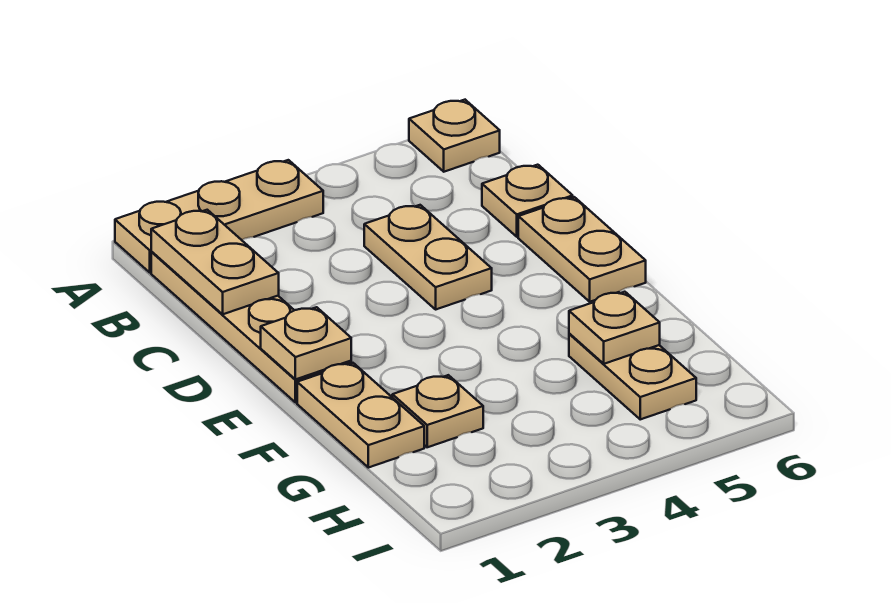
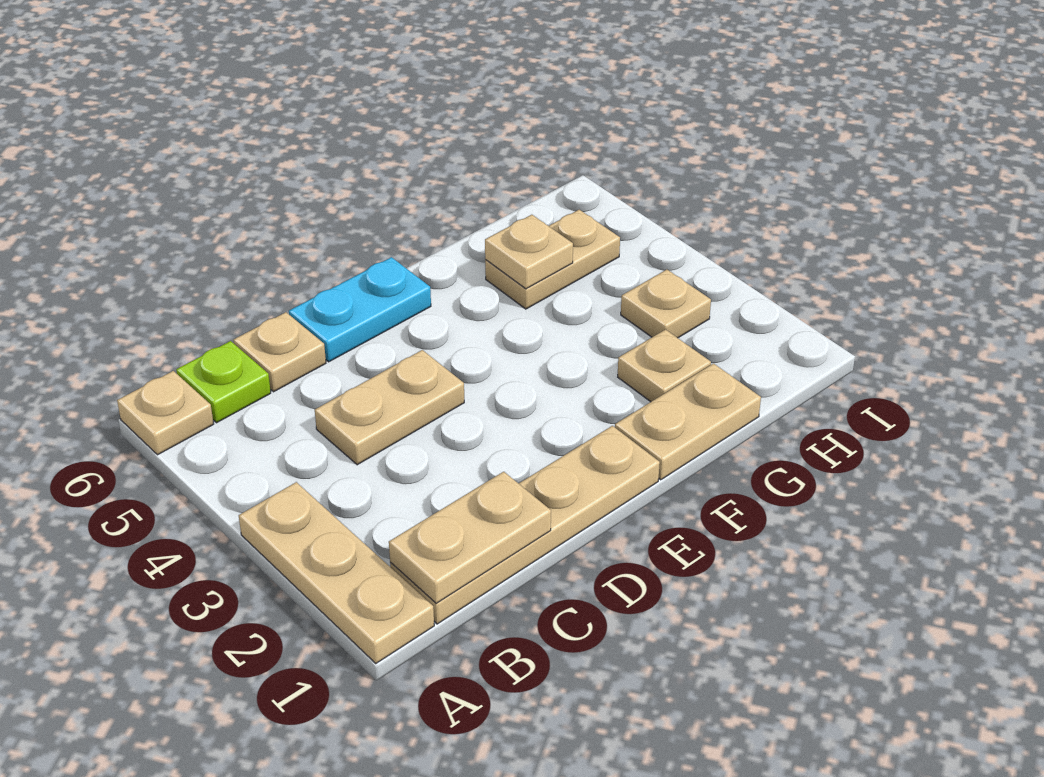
none -> lime 1x1 plate [176,341,271,423]
tan 1x2 plate [518,197,646,302] -> cyan 1x2 plate [289,257,431,362]
tan 1x1 plate [261,307,351,379] -> tan 1x1 plate moved to [621,270,711,338]

